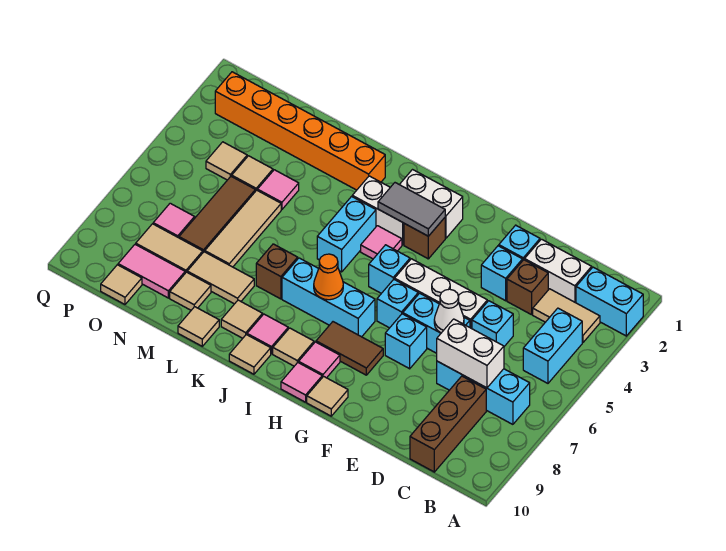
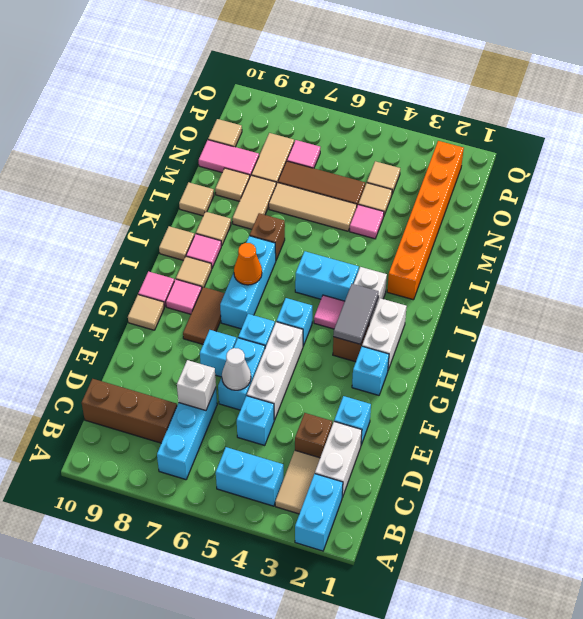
white 1x2 brick [437,319,504,388] -> white 1x1 brick [177,360,216,410]
cyan 1x1 brick [481,246,523,301] -> cyan 1x1 brick moved to [352,346,389,395]
pink 1x2 tile [118,244,185,298] -> pink 1x2 tile turned to [199,140,259,176]

